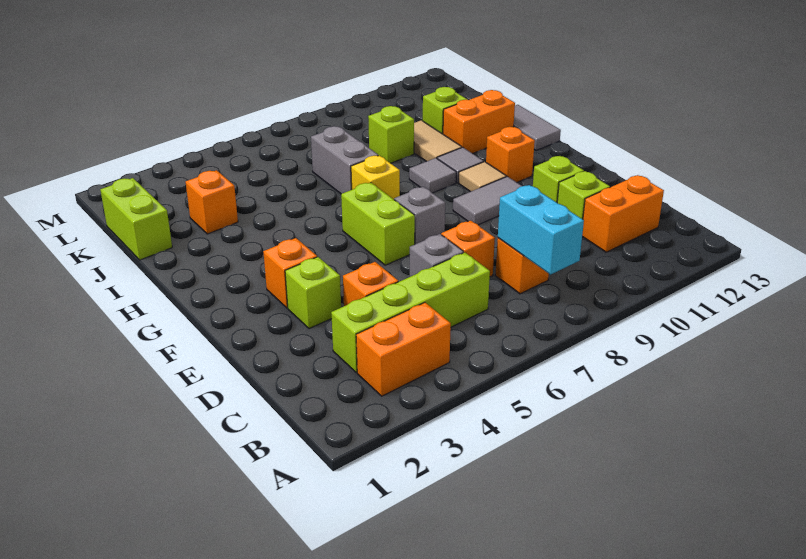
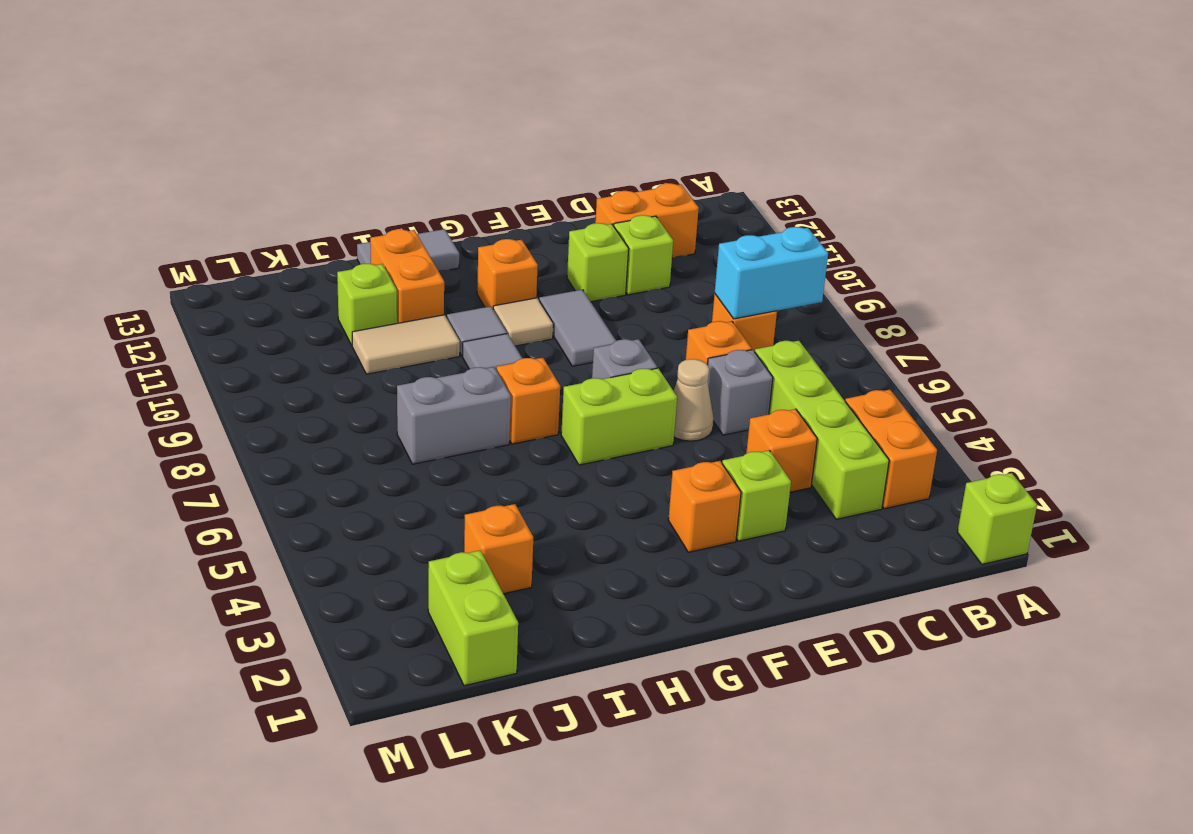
orange 1x2 brick [582,175,664,252] -> orange 1x2 brick turned to [595,183,699,258]
none -> tan 1x1 cone [674,359,714,441]
yellow 1x1 brick [351,155,400,199] -> orange 1x1 brick [497,358,560,444]
lime 1x2 brick [100,178,172,260] -> lime 1x2 brick turned to [428,550,518,686]
lime 1x1 brick [368,106,414,163] -> lime 1x1 brick moved to [957,473,1037,564]

